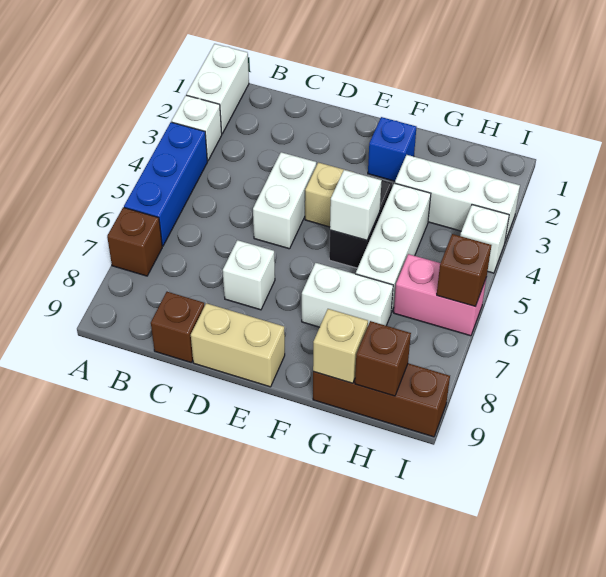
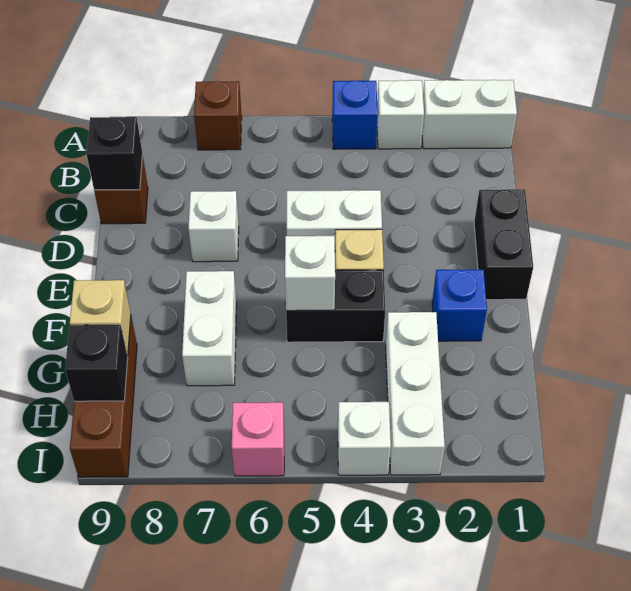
blue 1x3 brick [124,122,207,246] -> blue 1x1 brick [332,81,378,149]
none -> black 1x1 brick [87,117,142,190]
none -> black 1x2 brick [474,189,533,300]
tan 1x2 brick [191,303,285,387] -> none
white 1x3 brick [356,183,431,312] -> none
pink 1x2 brick [394,254,486,336] -> pink 1x1 brick [232,402,284,476]
brown 1x1 brick [355,321,411,396] -> black 1x1 brick [65,325,128,401]
brown 1x1 brick [437,234,491,306] -> none

